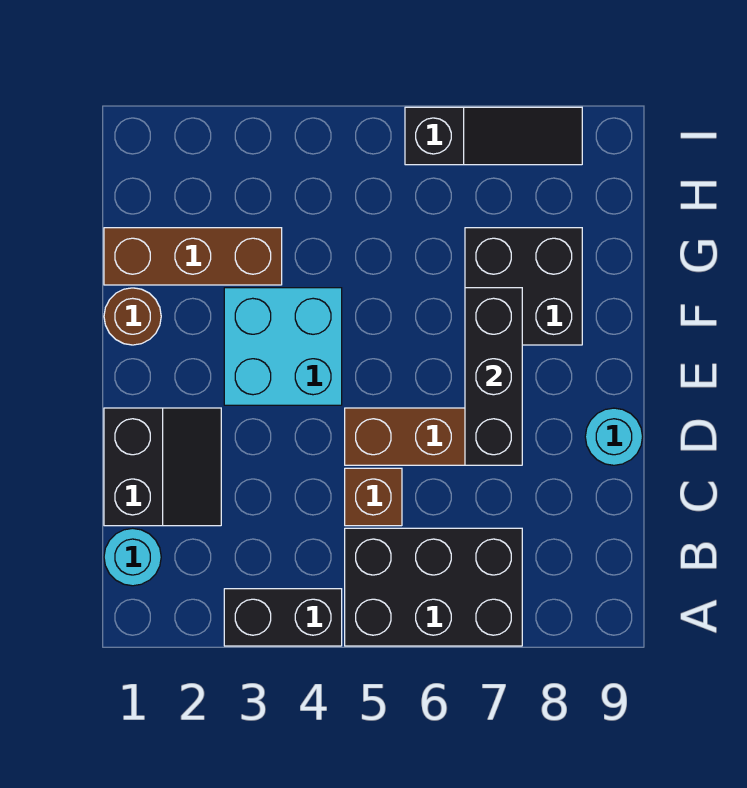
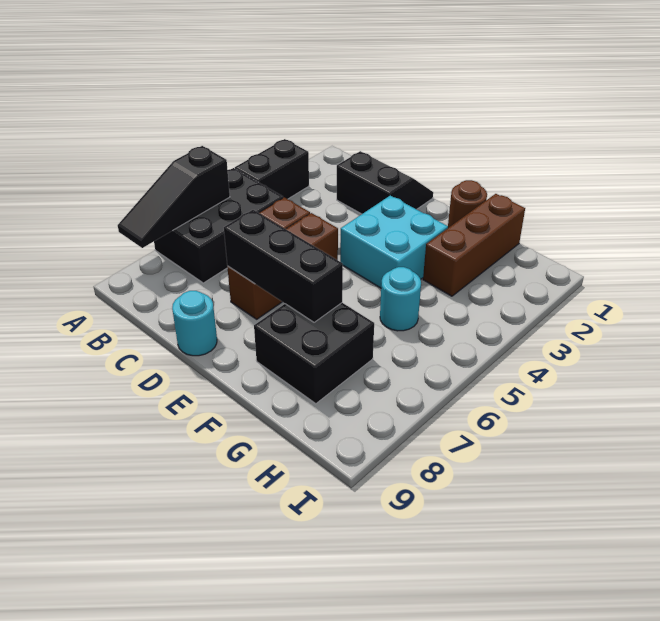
cyan 1x1 round brick [104,528,161,586] -> cyan 1x1 round brick moved to [380,267,421,331]
black 2x2 slope [104,408,221,526] -> black 2x2 slope turned to [337,151,433,214]
black 1x3 slope [405,107,582,165] -> black 1x3 slope moved to [118,146,230,248]

